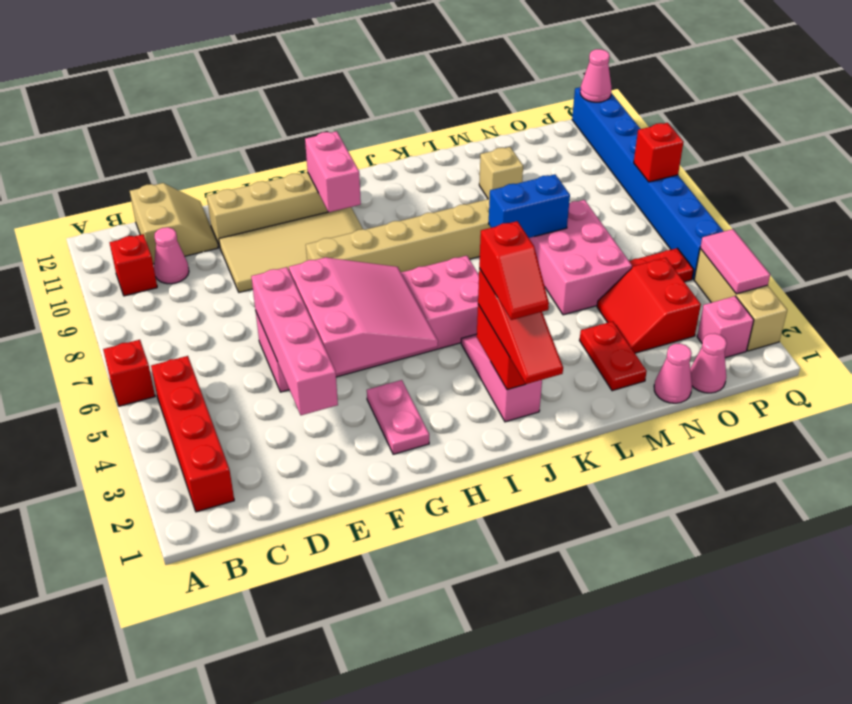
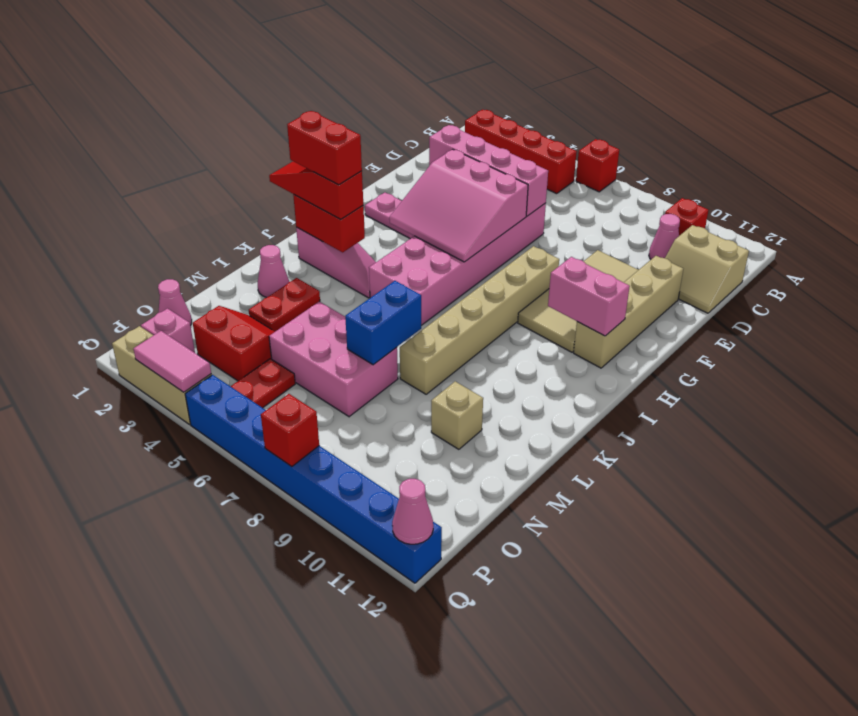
red 1x2 slope [479,221,549,320] -> red 1x2 brick [287,111,362,185]
red 1x2 plate [580,321,647,391] -> red 1x2 plate turned to [249,278,320,331]
pink 1x1 cone [654,343,692,403] -> pink 1x1 cone moved to [258,245,289,298]

